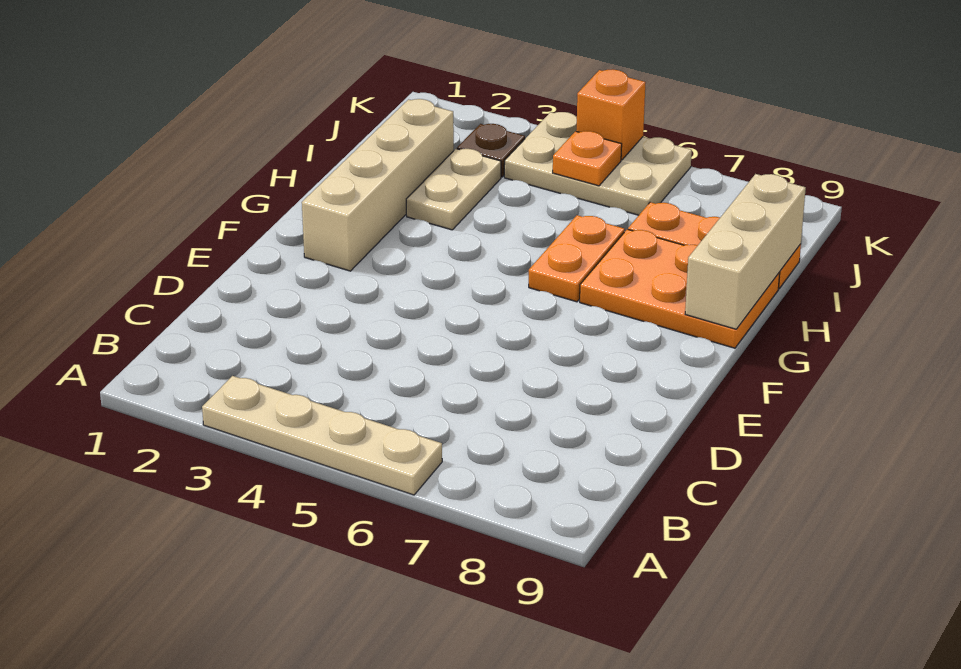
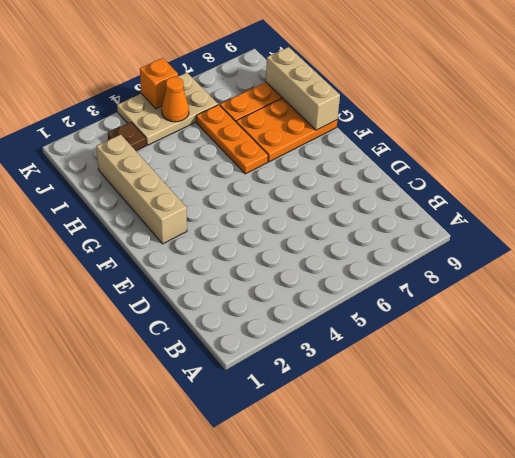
tan 1x4 plate [202,376,442,495] -> none
orange 1x2 plate [529,215,625,302] -> orange 1x3 plate [196,105,268,174]
tan 1x2 plate [406,149,501,230] -> none
orange 1x1 plate [553,131,622,186] -> orange 1x1 cone [162,77,189,122]

